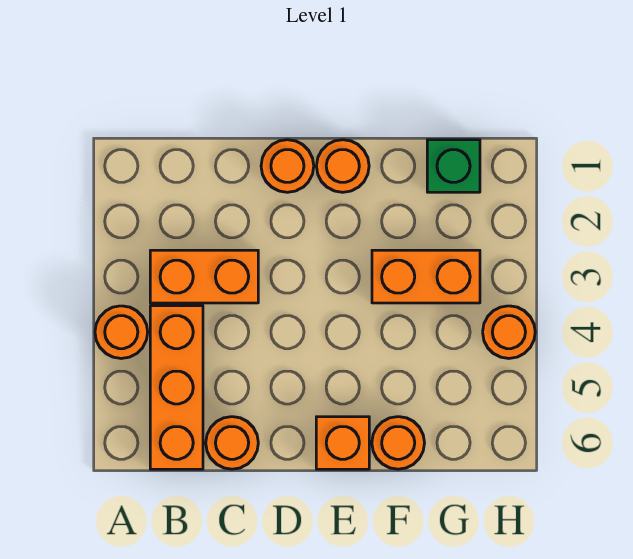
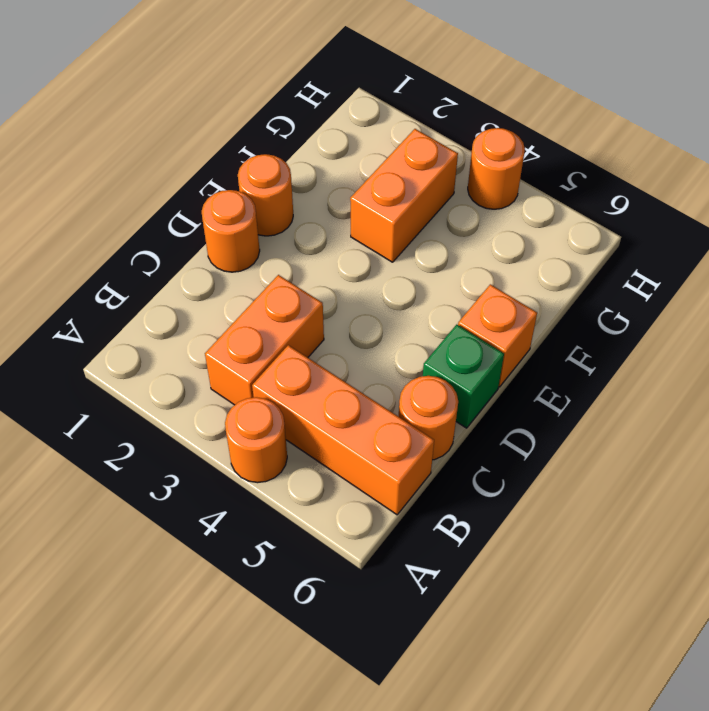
orange 1x1 round brick [372,417,424,469] -> none
green 1x1 brick [427,140,480,192] -> green 1x1 brick moved to [423,325,504,428]

